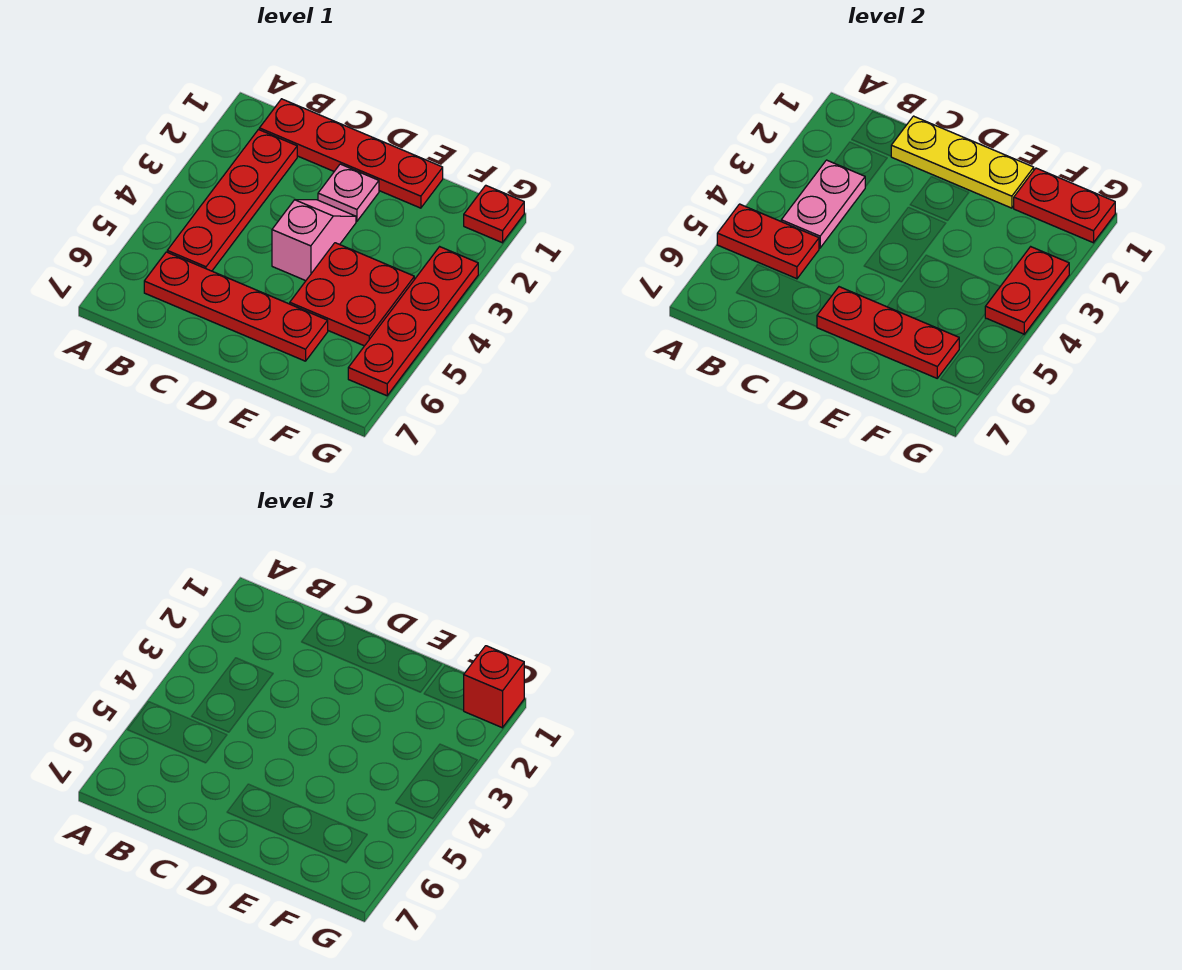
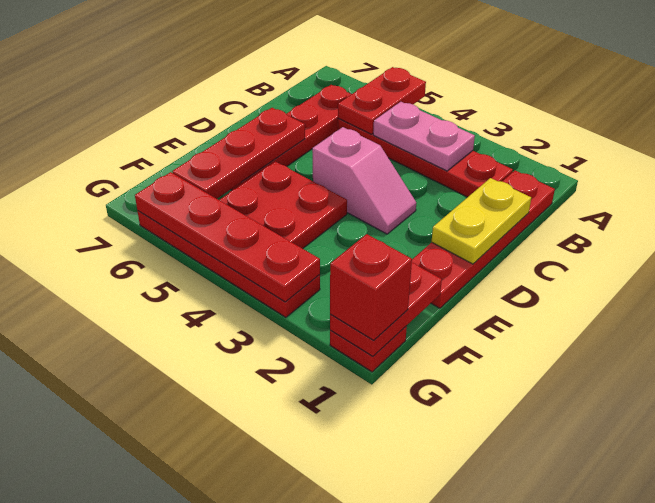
yellow 1x3 plate [891,116,1034,208] -> yellow 1x2 plate [432,178,531,264]
pink 1x1 plate [318,164,379,221] -> none
red 1x2 plate [985,247,1069,334] -> red 1x4 plate [135,172,320,302]

